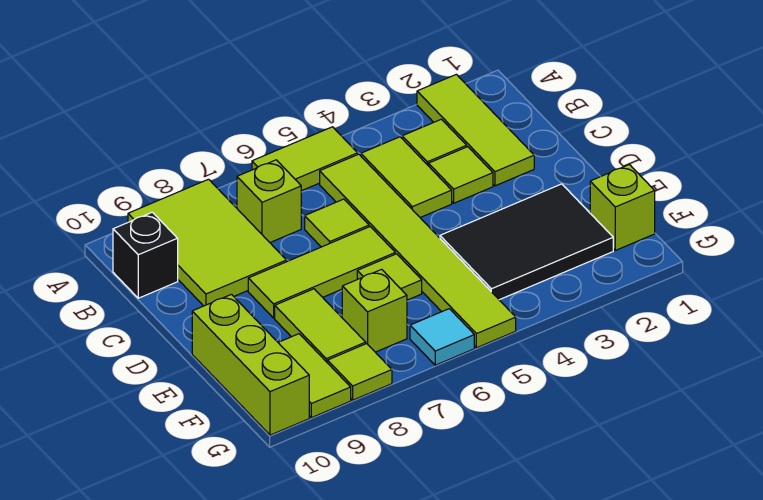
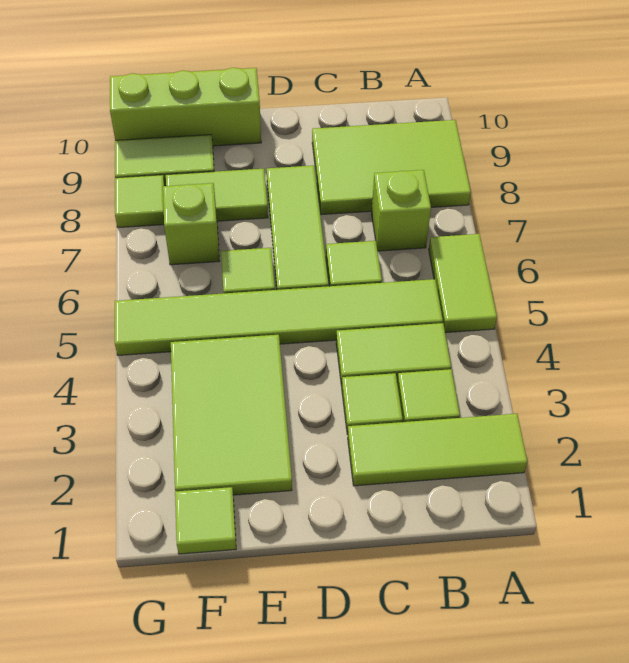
black 1x1 brick [113,212,178,298] -> none
black 2x3 tile [440,184,613,300] -> lime 2x3 tile [171,335,292,495]
lime 1x1 brick [590,165,655,250] -> lime 1x1 tile [175,487,236,554]
cyan 1x1 tile [410,309,474,365] -> none

